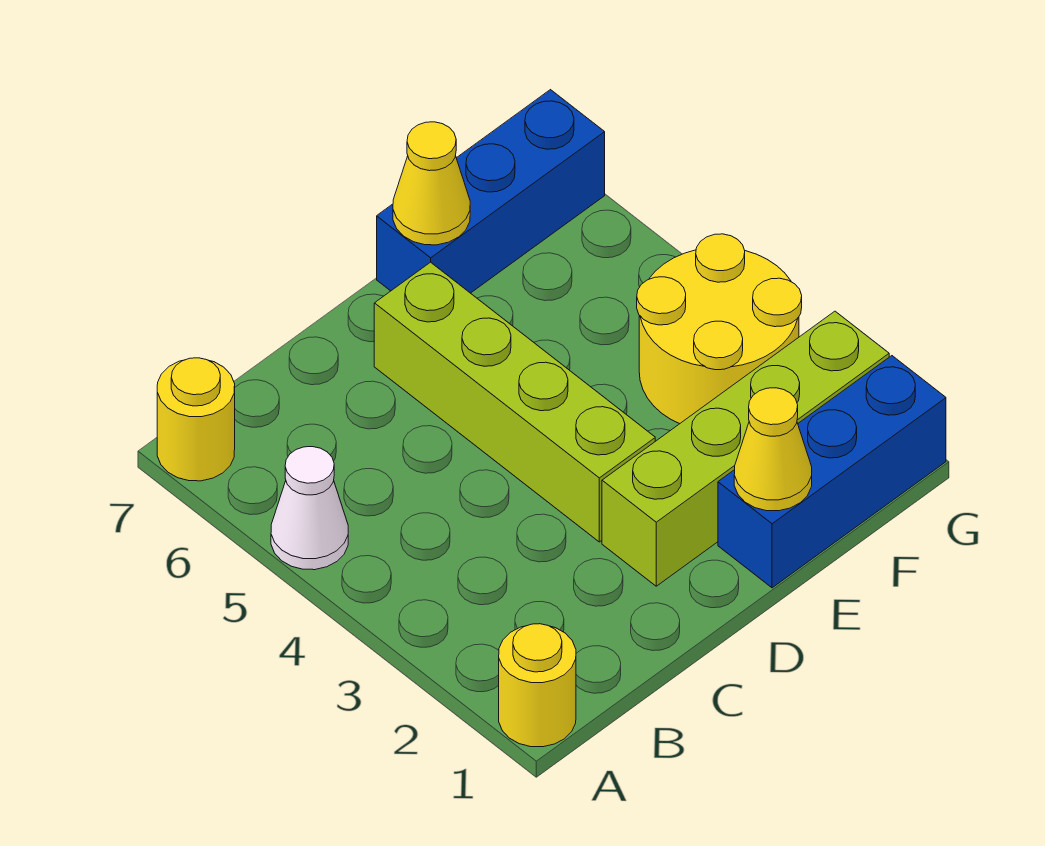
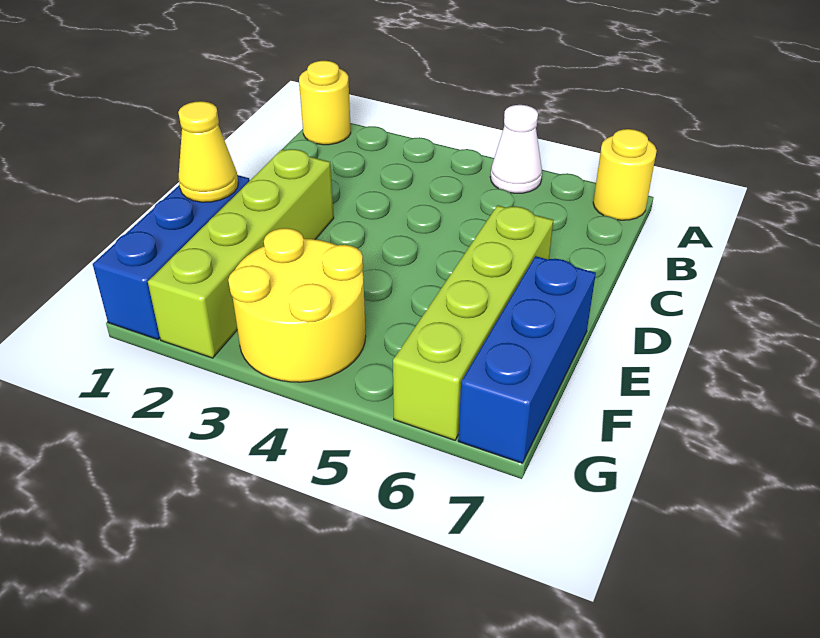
lime 1x4 brick [374,262,655,542] -> lime 1x4 brick turned to [393,205,553,440]
yellow 1x1 cone [393,122,470,245] -> none

